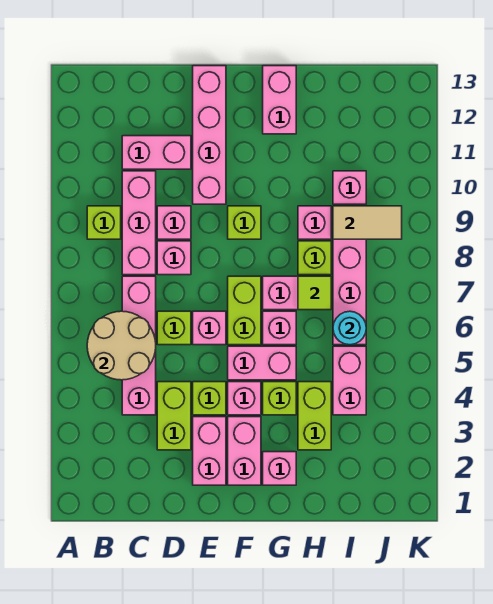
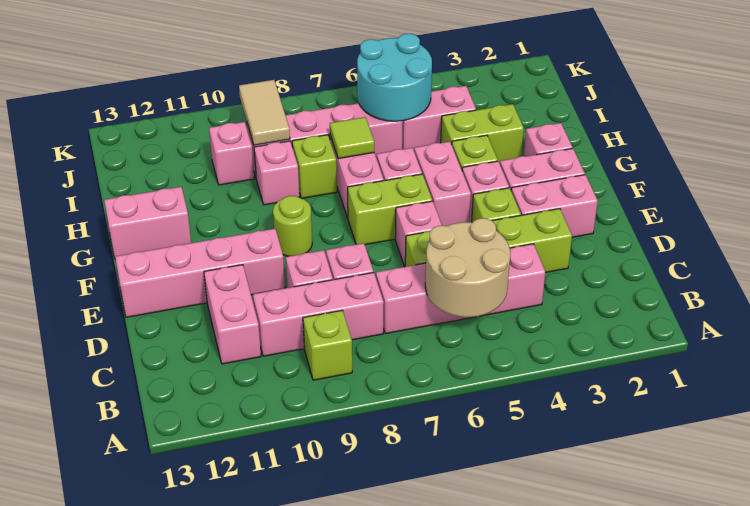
lime 1x1 brick [228,206,261,239] -> lime 1x1 round brick [273,196,312,256]
cyan 1x1 round brick [333,311,366,345] -> cyan 2x2 round brick [357,34,432,121]

